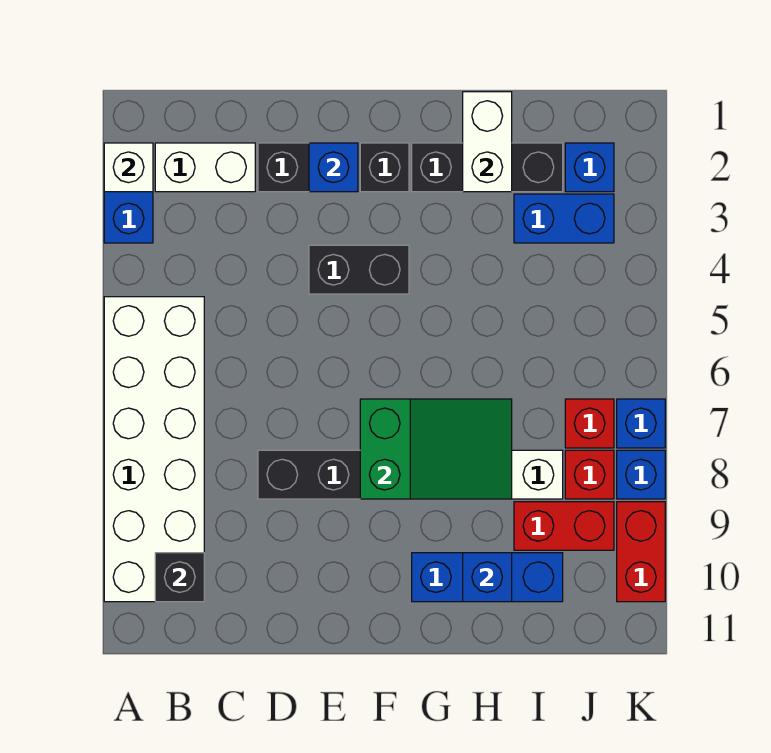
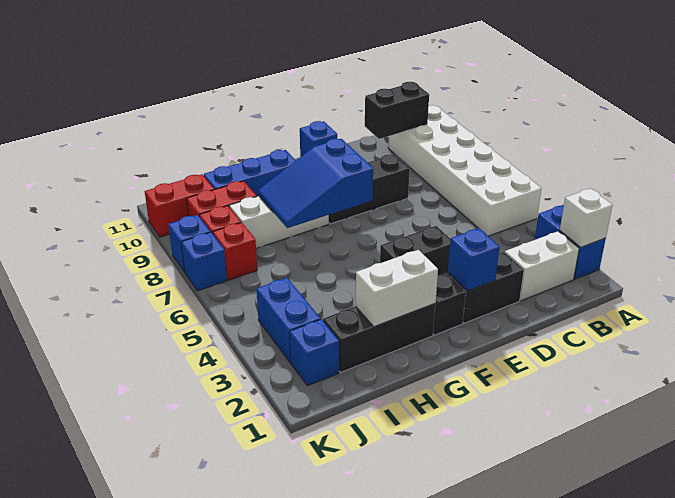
black 1x1 brick [155,553,204,602] -> black 1x2 brick [365,82,429,139]
green 2x3 slope [360,399,512,499] -> blue 2x3 slope [258,139,373,228]
white 1x2 brick [463,92,512,192] -> white 1x2 brick turned to [356,250,438,327]
blue 1x1 brick [463,553,512,602] -> blue 1x1 brick moved to [300,121,337,157]
blue 1x2 brick [514,194,614,243] -> blue 1x2 brick turned to [257,278,321,362]
red 1x2 brick [617,502,665,602] -> red 1x2 brick turned to [145,174,214,237]

